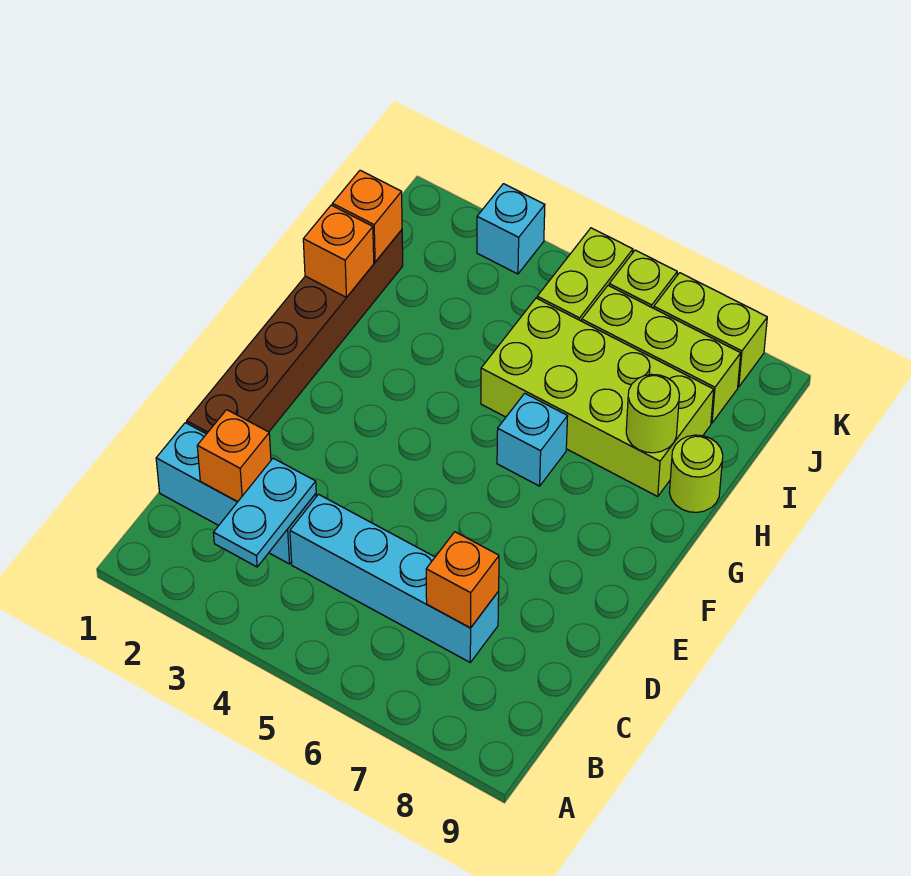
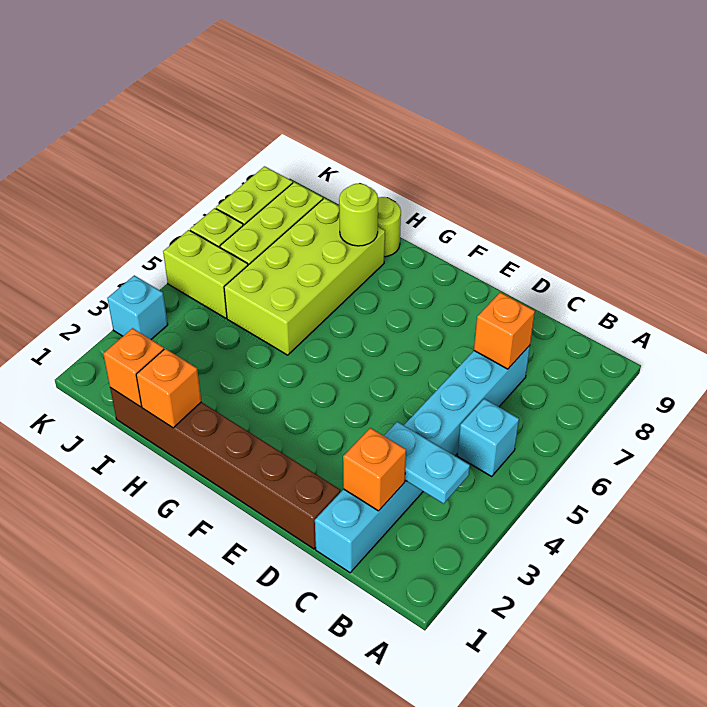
cyan 1x1 brick [497,393,568,486] -> cyan 1x1 brick moved to [458,399,519,476]

